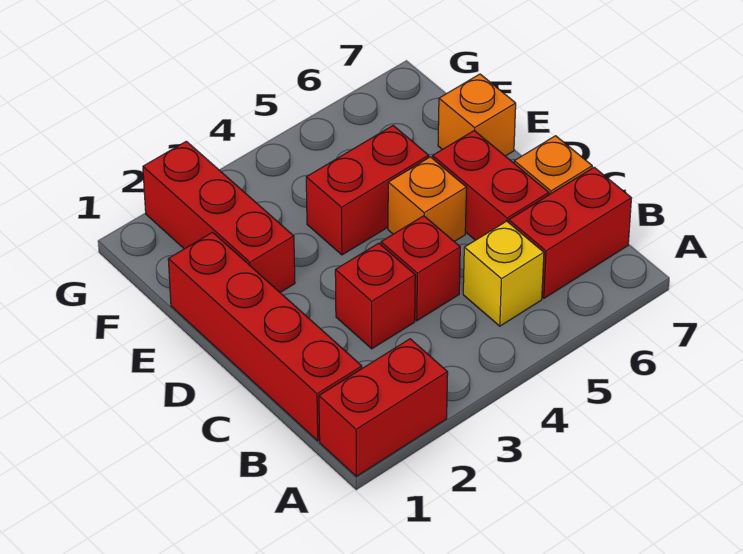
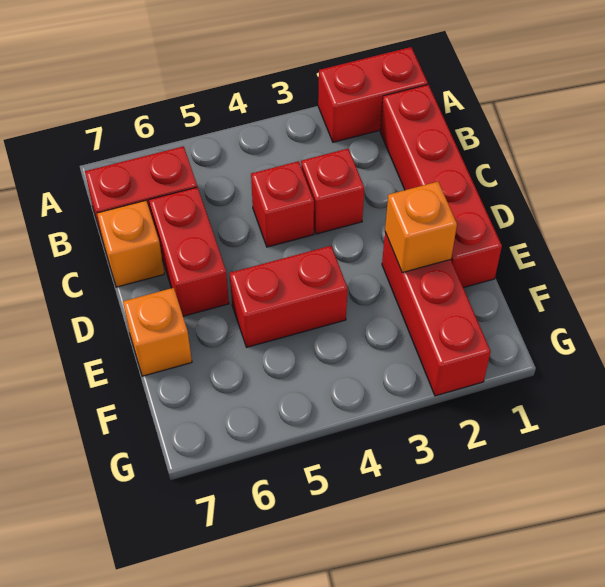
yellow 1x1 brick [463,221,544,326] -> none
orange 1x1 brick [388,157,466,241] -> orange 1x1 brick moved to [385,182,457,273]

